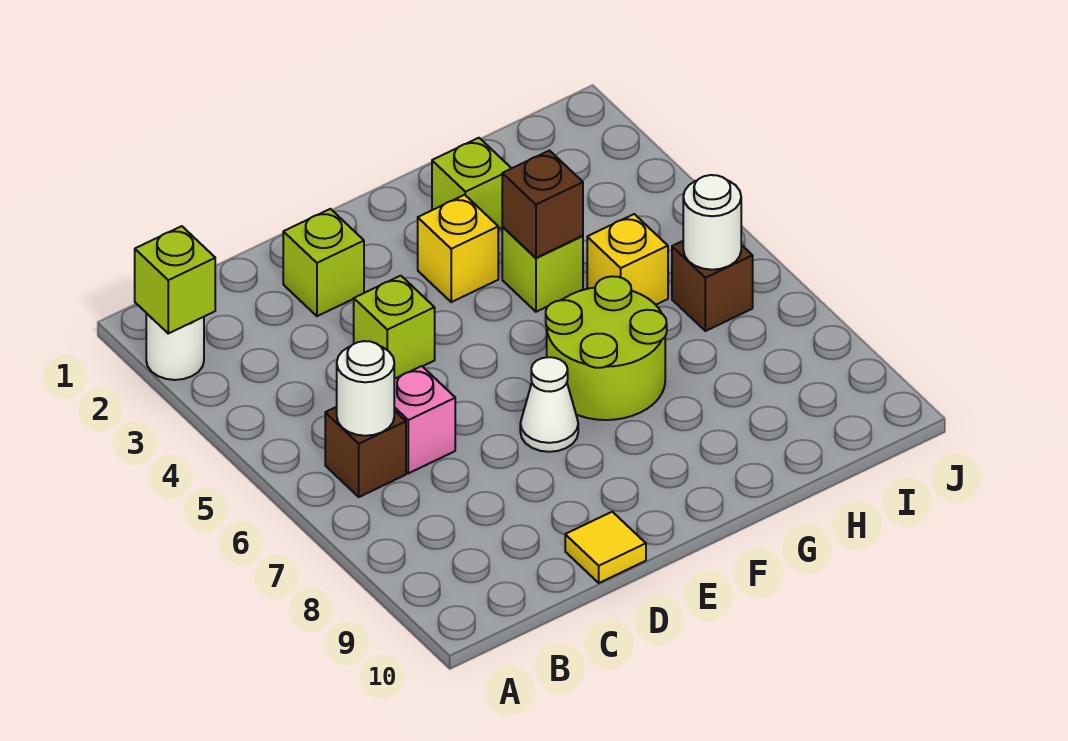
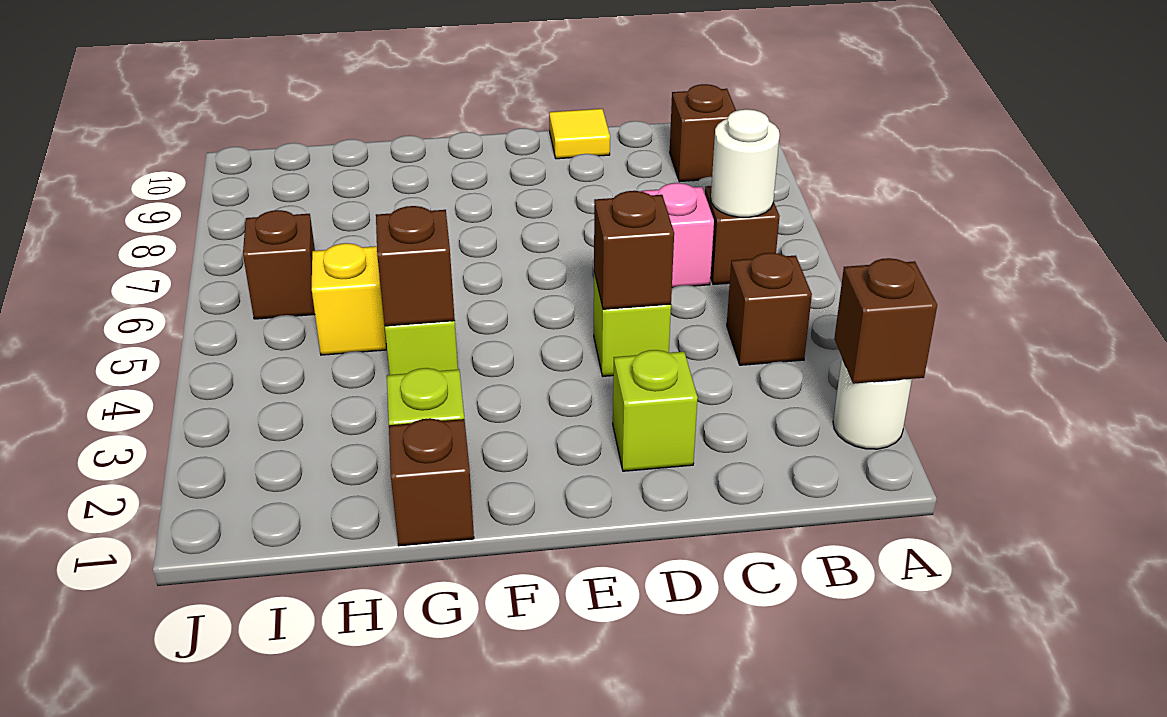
lime 1x1 brick [135,226,215,333] -> brown 1x1 brick [834,258,937,384]
none -> brown 1x1 brick [727,253,812,365]
none -> brown 1x1 brick [670,84,736,182]
none -> brown 1x1 brick [594,191,674,309]
white 1x1 cone [520,357,578,452] -> none
yellow 1x1 brick [418,195,498,302] -> none
lime 2x2 round brick [546,276,667,420] -> none
none -> brown 1x1 brick [389,418,474,546]
white 1x1 round brick [683,175,741,270] -> none

